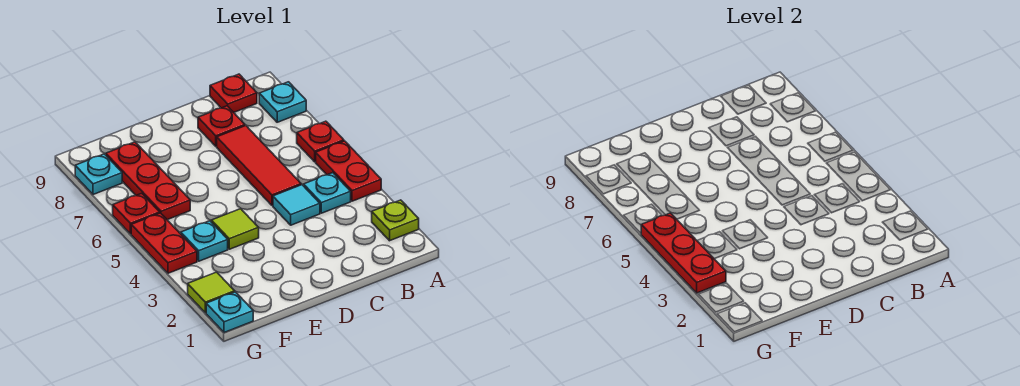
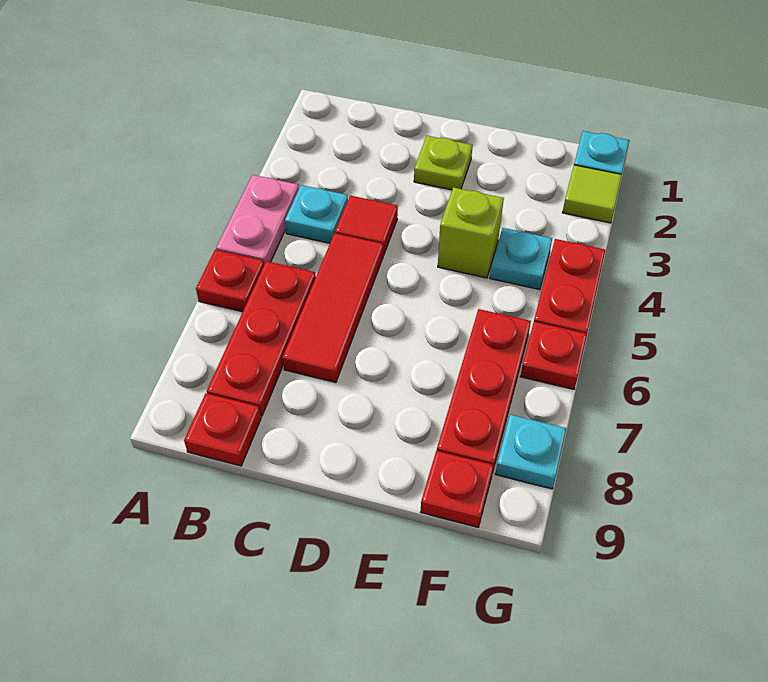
lime 1x1 plate [372,200,419,241] -> lime 1x1 plate moved to [414,136,473,190]
red 1x2 plate [316,141,381,201] -> pink 1x2 plate [216,175,299,264]
cyan 1x1 plate [259,82,306,122] -> none
cyan 1x1 tile [273,185,320,225] -> red 1x1 tile [335,195,398,255]
red 1x1 plate [198,106,245,146] -> red 1x1 plate moved to [421,451,494,527]
lime 1x1 tile [211,209,259,249] -> lime 1x1 brick [438,187,504,278]
red 1x3 plate [641,213,726,293] -> red 1x3 plate moved to [207,261,316,416]

